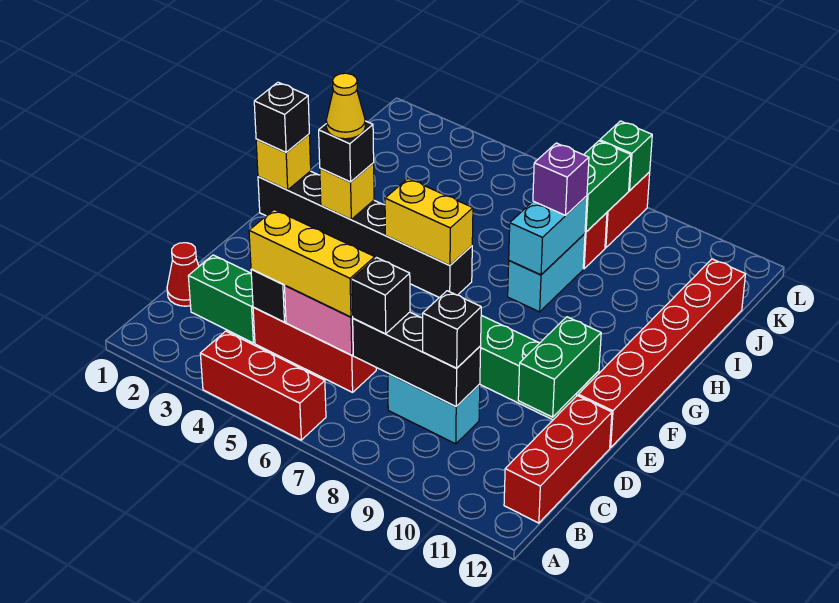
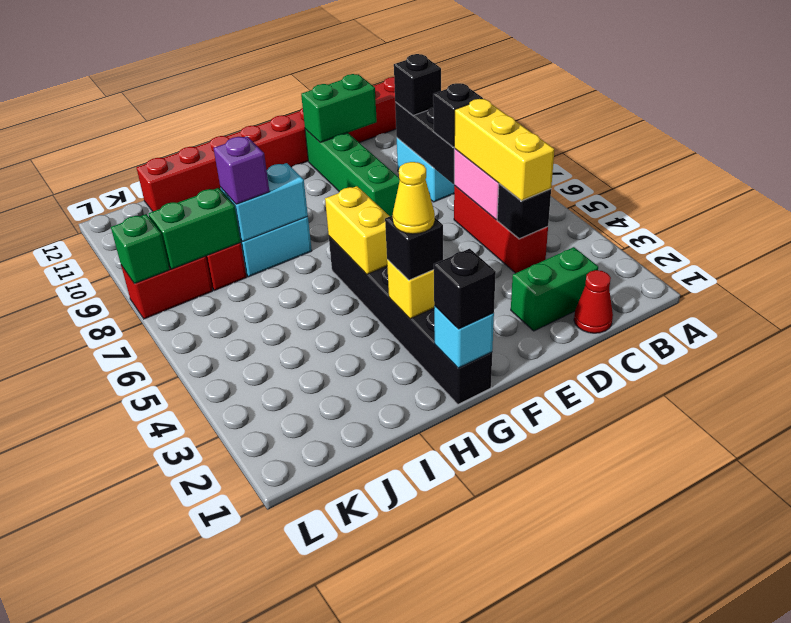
red 1x3 brick [200,331,326,440] -> none
green 1x2 brick [188,255,255,343] -> green 1x2 brick turned to [511,247,598,331]
yellow 1x1 brick [256,134,311,190] -> cyan 1x1 brick [434,306,494,368]

